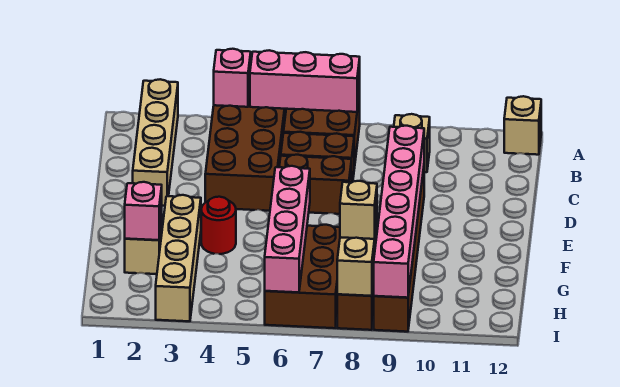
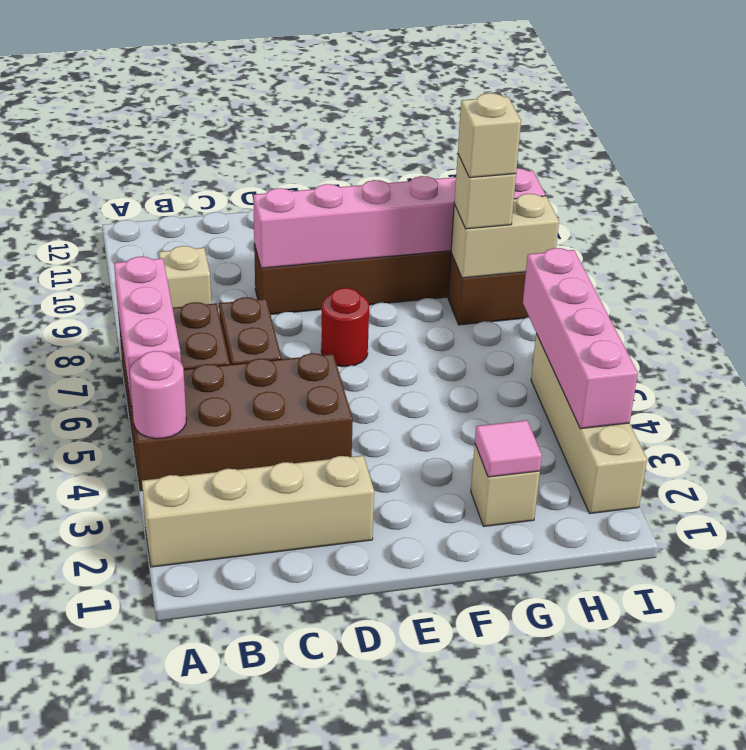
pink 1x1 brick [214,49,251,107] -> pink 1x1 round brick [130,351,186,439]
tan 1x1 brick [504,96,541,155] -> tan 1x1 brick moved to [458,93,521,178]
brown 1x2 brick [279,155,352,214] -> none
tan 1x4 brick [156,195,201,321] -> tan 1x4 brick turned to [531,334,647,514]
red 1x1 round brick [201,197,236,254] -> red 1x1 round brick moved to [321,288,369,367]
pink 1x4 brick [265,166,310,292] -> pink 1x4 brick turned to [523,248,638,429]
pink 1x1 brick [125,182,162,240] -> pink 1x1 tile [475,420,542,477]
brown 2x3 brick [265,225,340,328] -> none

